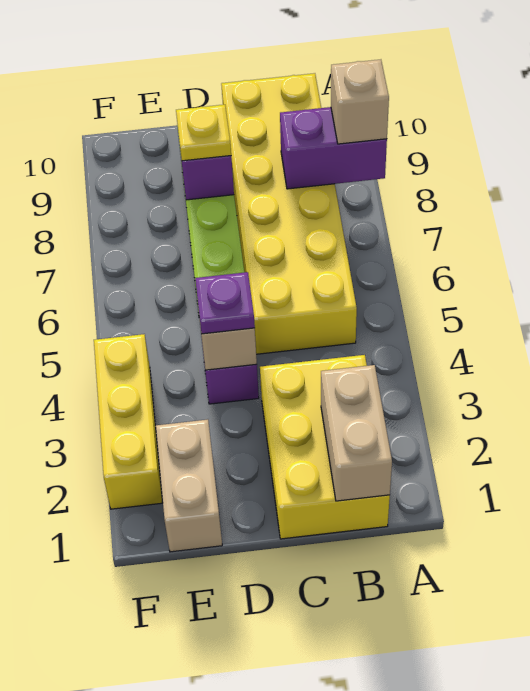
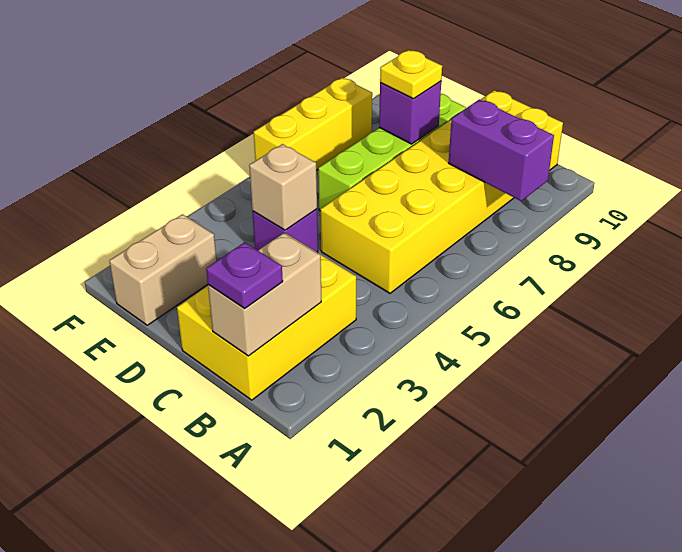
tan 1x1 brick [331,60,389,144] -> none
purple 1x1 plate [195,272,255,334] -> purple 1x1 plate moved to [206,242,283,309]
yellow 1x3 brick [94,334,162,509] -> yellow 1x3 brick moved to [254,78,372,170]

